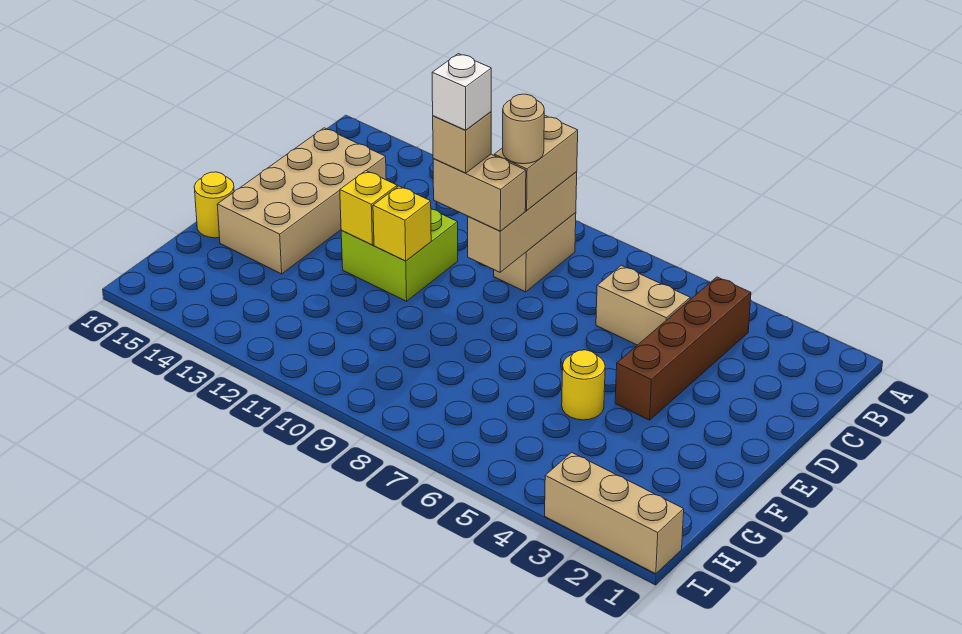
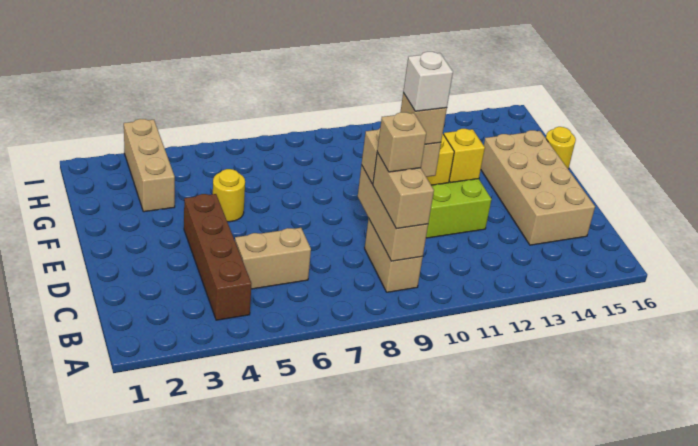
tan 1x1 round brick [503,94,544,164] -> tan 1x1 brick [377,112,426,172]
tan 1x3 brick [545,452,684,574] -> tan 1x3 brick turned to [124,119,175,212]

